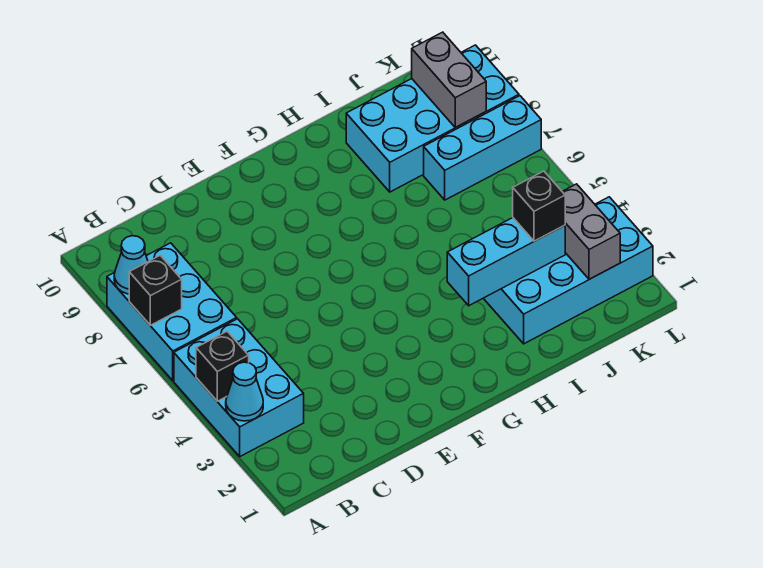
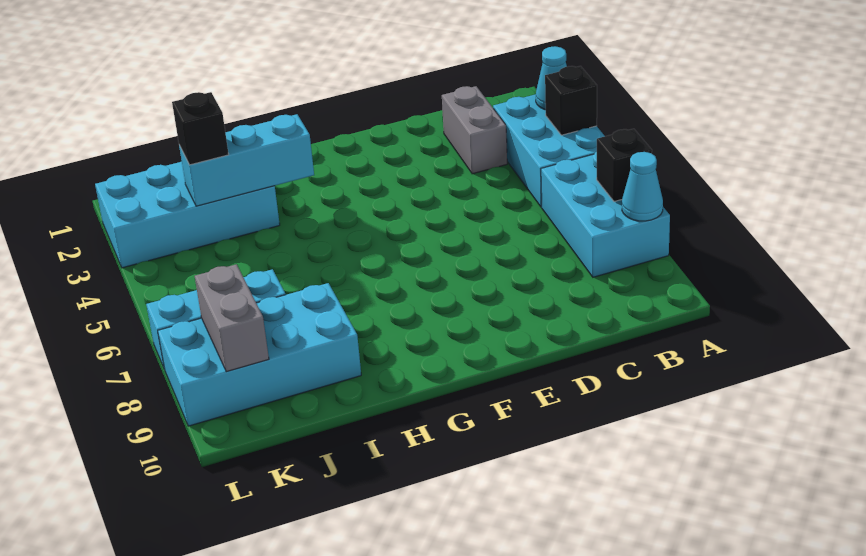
grey 1x2 brick [562,184,620,279] -> grey 1x2 brick moved to [442,86,507,174]

